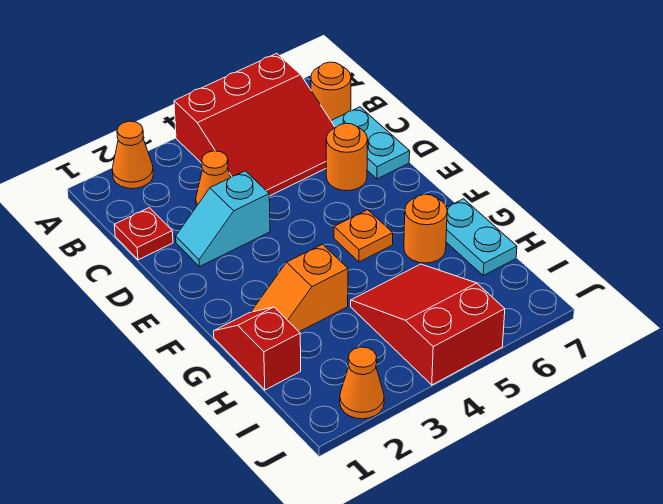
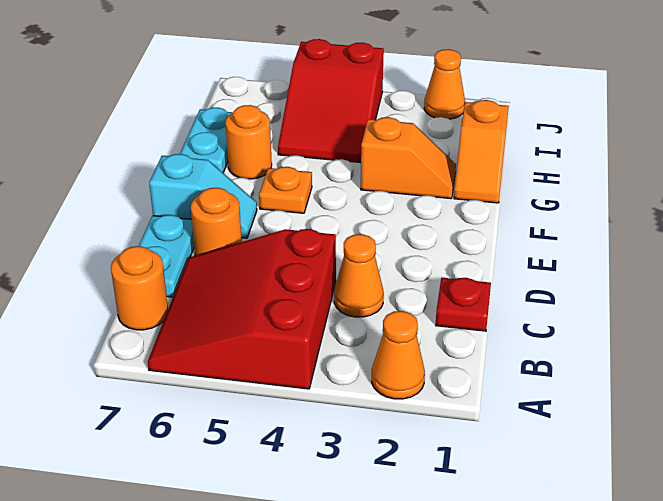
red 3x3 slope [174,53,335,196] -> red 3x3 slope turned to [148,229,336,389]
cyan 1x2 slope [176,171,270,267] -> cyan 1x2 slope moved to [149,154,257,238]
red 1x2 slope [214,307,301,390] -> orange 1x2 slope [454,100,509,203]

